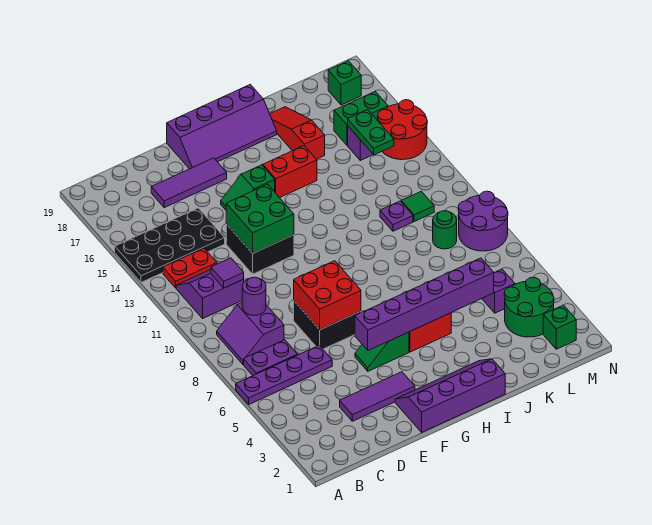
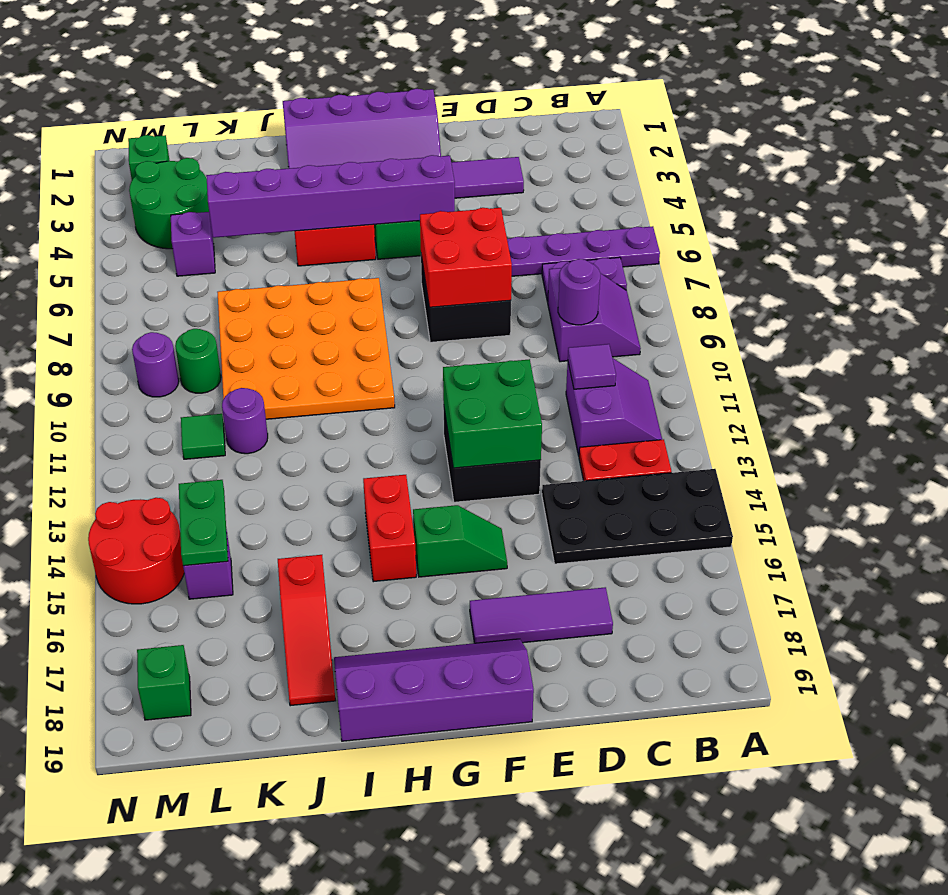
purple 2x2 slope [176,269,244,318] -> purple 2x2 slope turned to [566,358,662,456]
none -> orange 4x4 plate [217,278,395,419]
red 1x2 brick [263,146,317,198] -> red 1x2 brick turned to [363,475,416,582]
purple 1x1 plate [380,201,413,231] -> purple 1x1 round brick [222,388,268,454]
green 1x2 brick [334,92,388,145] -> none
purple 2x2 round brick [458,191,508,251] -> purple 1x1 round brick [132,332,179,397]

